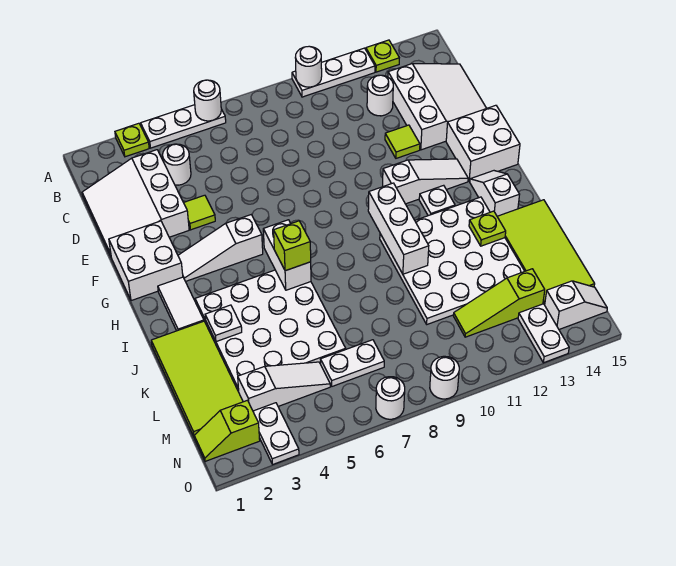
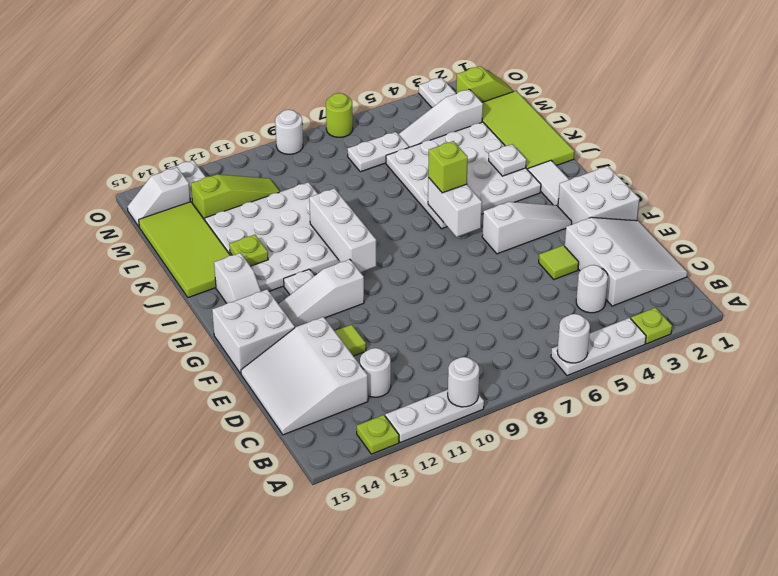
white 1x1 round brick [376,377,405,419] -> lime 1x1 round brick [326,93,353,137]

